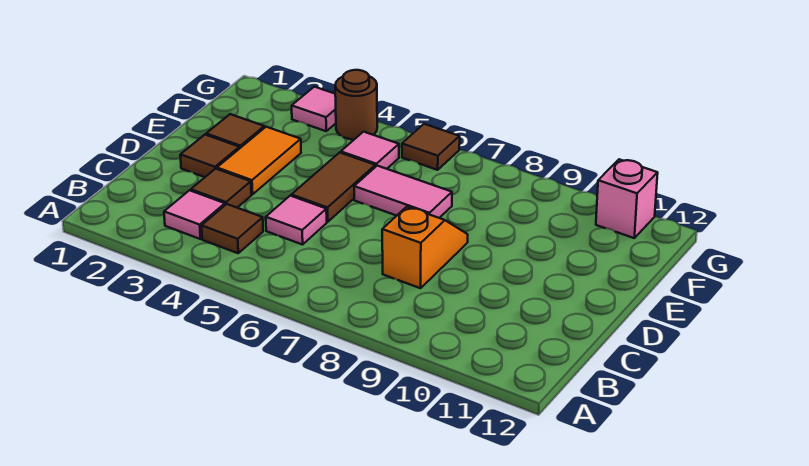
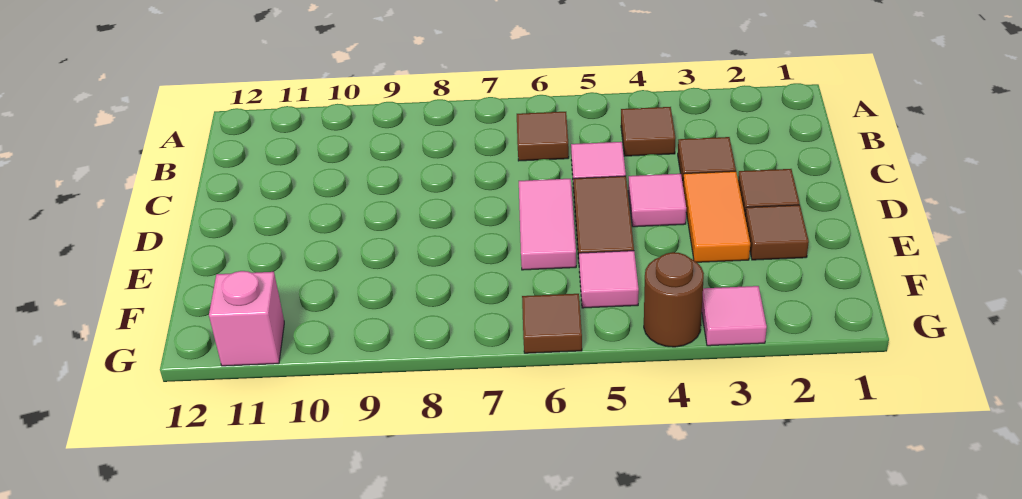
pink 1x1 tile [164,190,225,239] -> pink 1x1 tile moved to [628,174,686,227]
none -> brown 1x1 tile [517,112,569,161]
orange 1x2 slope [382,207,468,288] -> none
pink 1x2 tile [354,166,452,218] -> pink 1x2 tile turned to [519,179,576,270]

